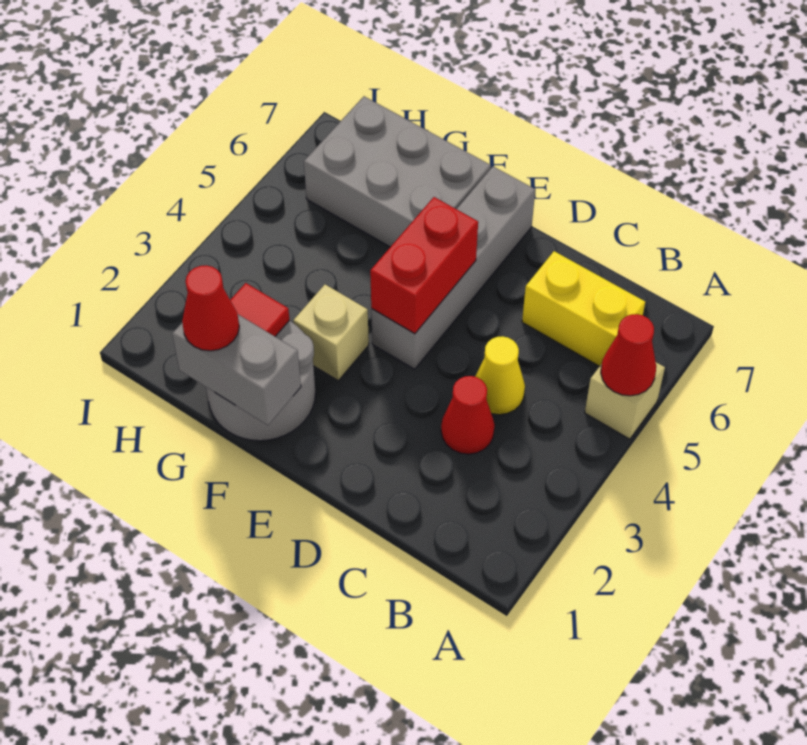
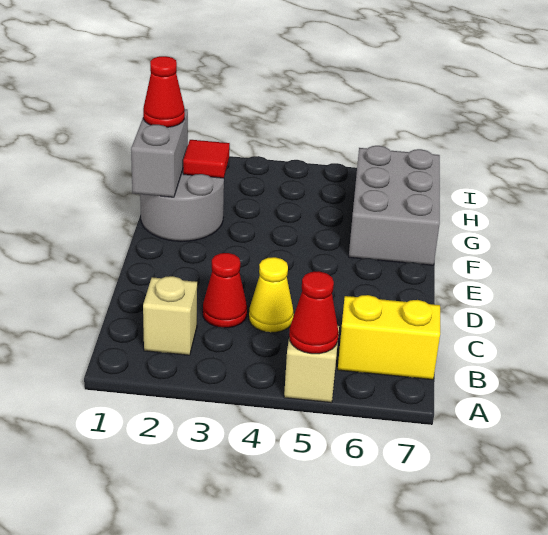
yellow 1x2 brick [522,251,645,367] -> yellow 1x2 brick turned to [338,295,440,380]
grey 1x4 brick [371,166,535,369] -> none
red 1x2 brick [370,197,478,334] -> none
tan 1x1 brick [293,285,369,381] -> tan 1x1 brick moved to [143,276,197,355]

